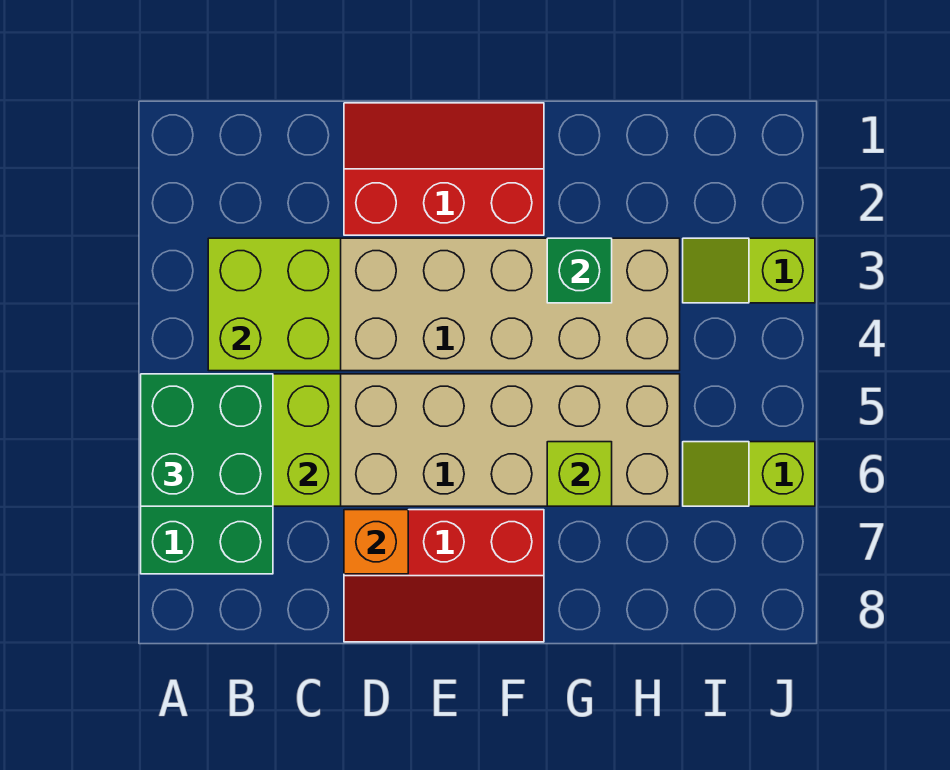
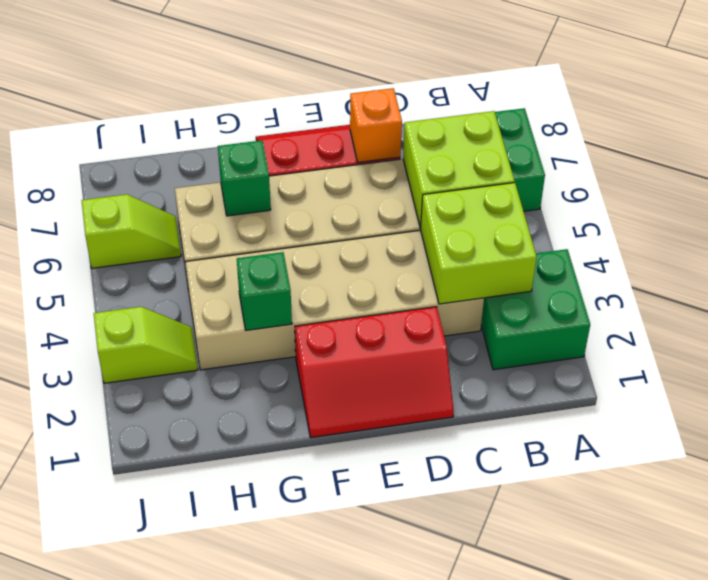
green 2x2 brick [141,374,273,506] -> green 2x2 brick moved to [481,249,590,370]
lime 1x1 brick [547,442,612,506] -> green 1x1 brick [218,140,271,216]

